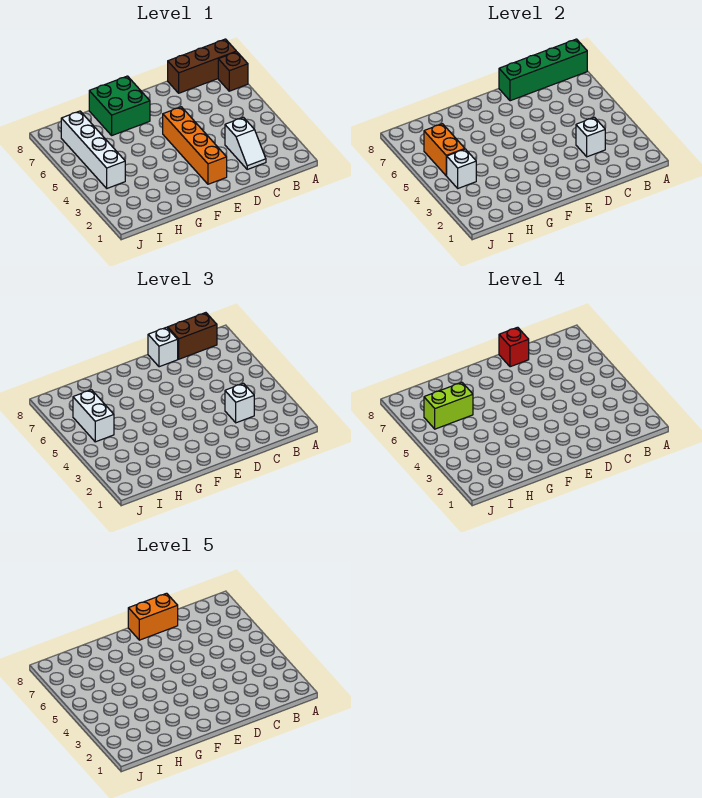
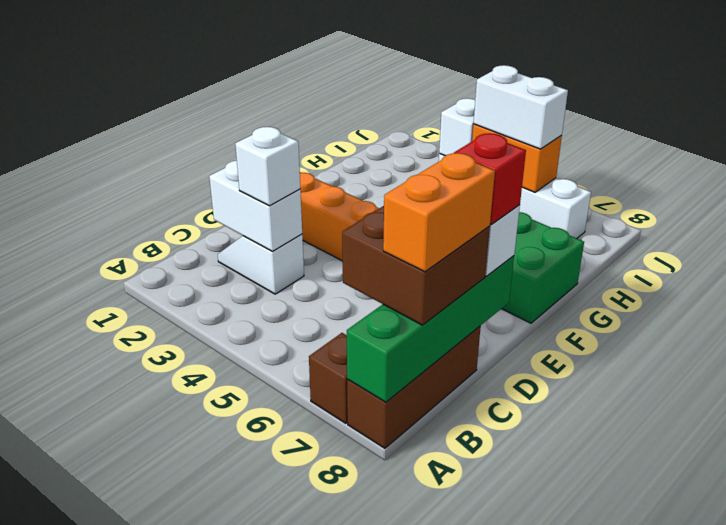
brown 1x2 brick [168,313,217,359] -> brown 2x2 brick [342,206,490,325]
white 1x1 brick [576,117,605,157] -> white 1x2 brick [209,161,302,251]
orange 1x2 brick [128,593,178,640] -> orange 1x2 brick moved to [383,153,495,272]
lime 1x2 brick [424,382,473,429] -> none

